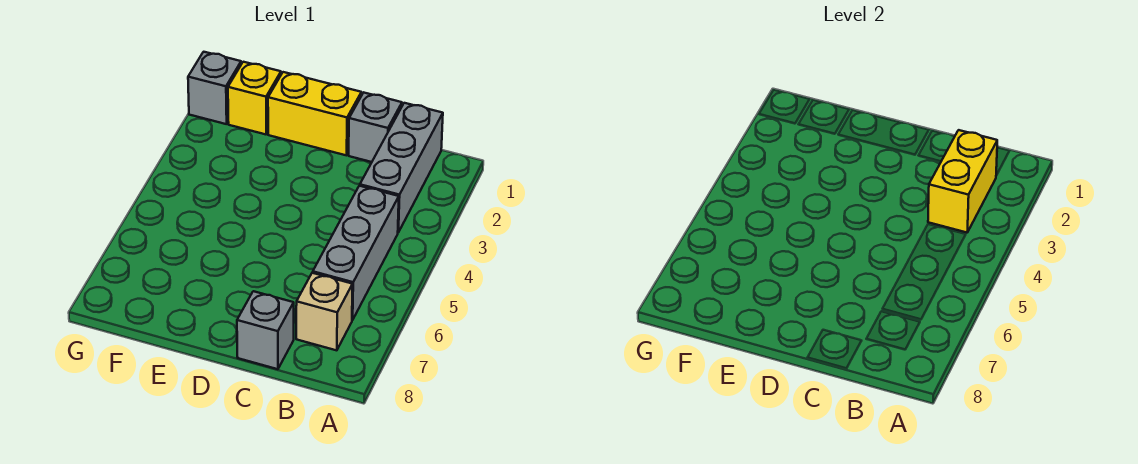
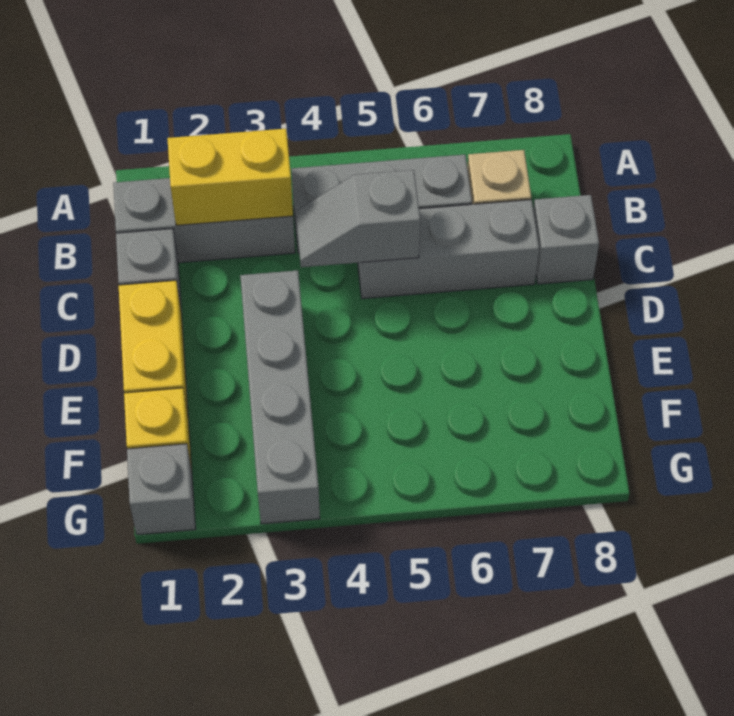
none -> grey 1x2 slope [296,170,420,267]
none -> grey 1x3 brick [358,200,539,299]
none -> grey 1x4 brick [240,270,320,524]

